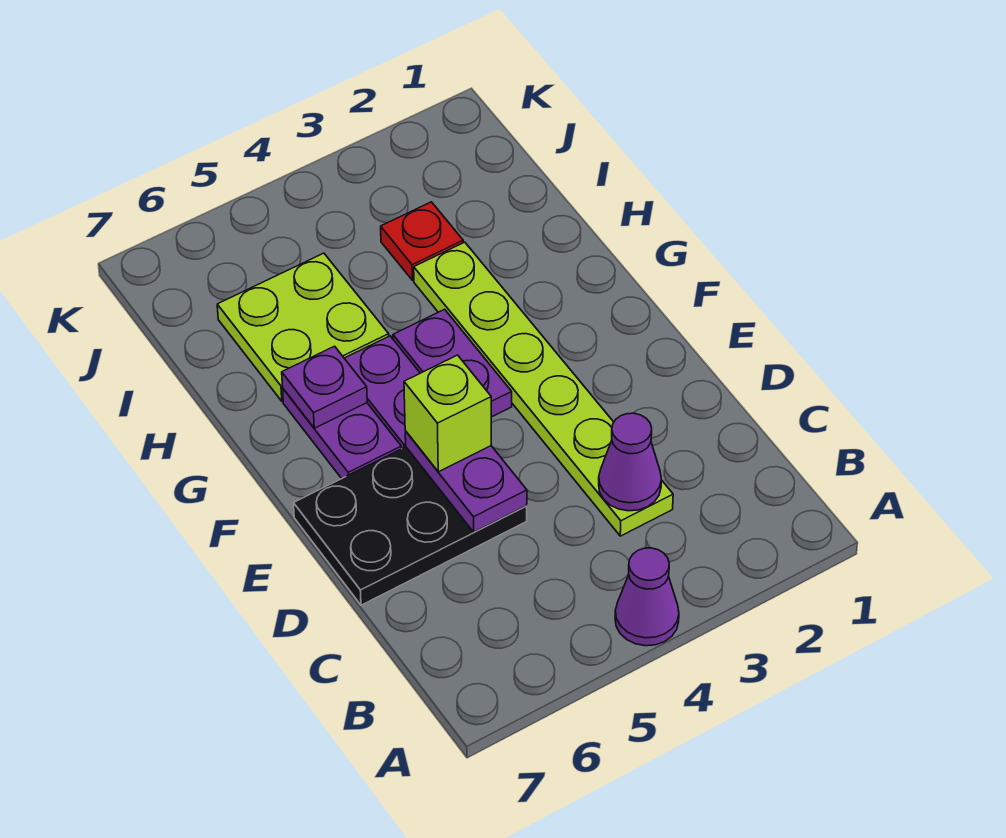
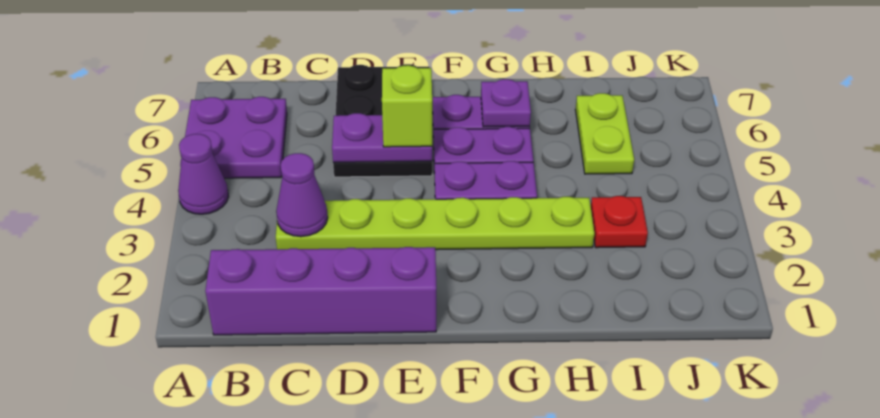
none -> purple 2x2 plate [180,97,287,178]
none -> purple 1x4 brick [205,247,436,335]
lime 2x2 plate [217,253,389,401] -> lime 1x2 plate [575,93,634,174]

